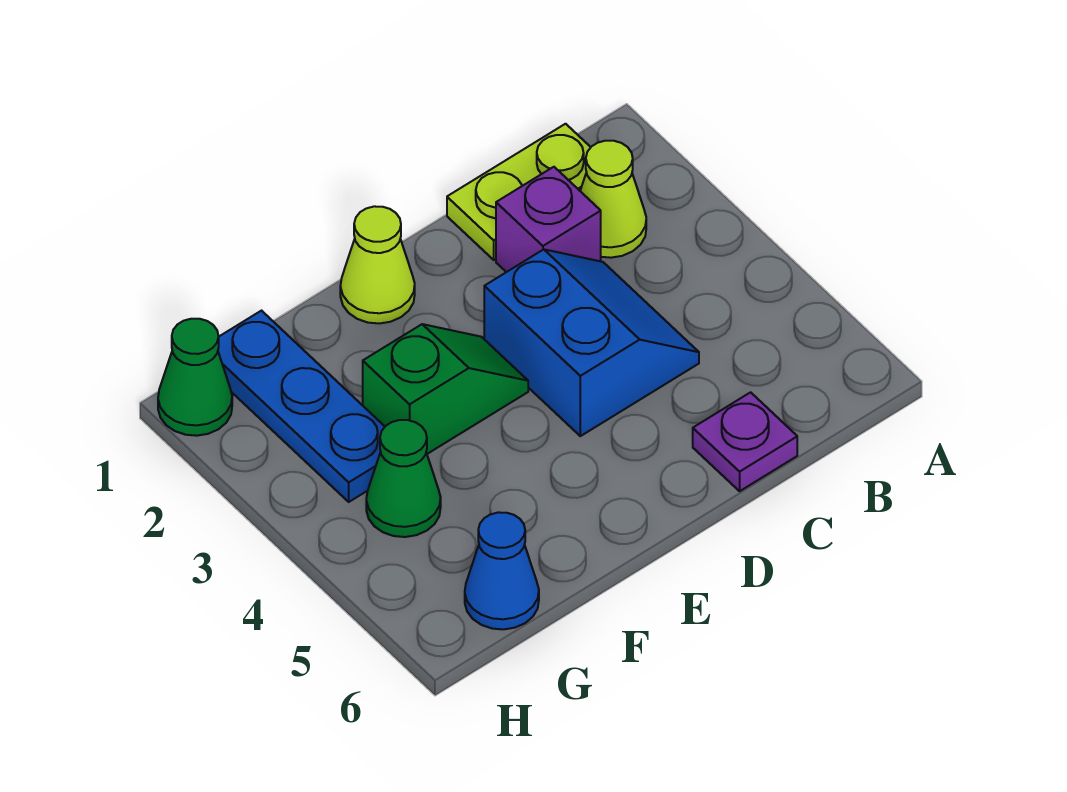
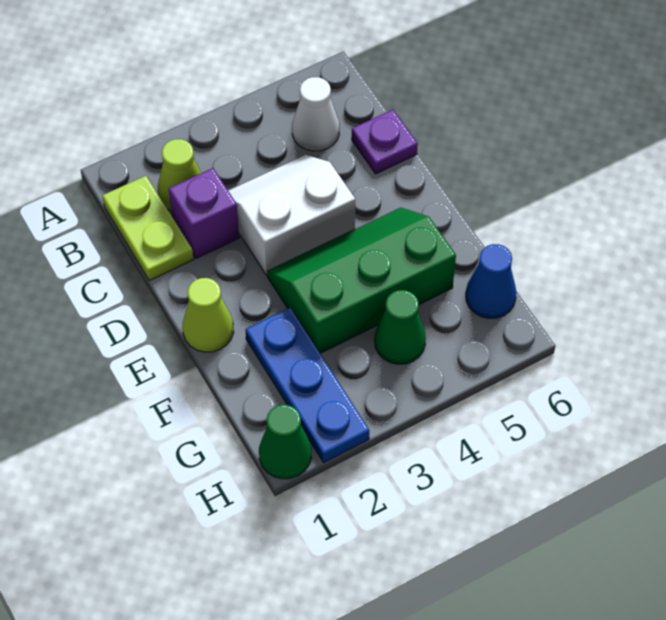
none -> white 1x1 cone [292,77,339,151]
blue 2x2 slope [484,249,699,436] -> white 2x2 slope [228,155,355,275]
green 1x2 slope [363,324,528,454] -> green 2x3 slope [267,208,456,353]
blue 1x3 plate [218,311,385,502] -> blue 1x3 plate turned to [245,308,369,462]

